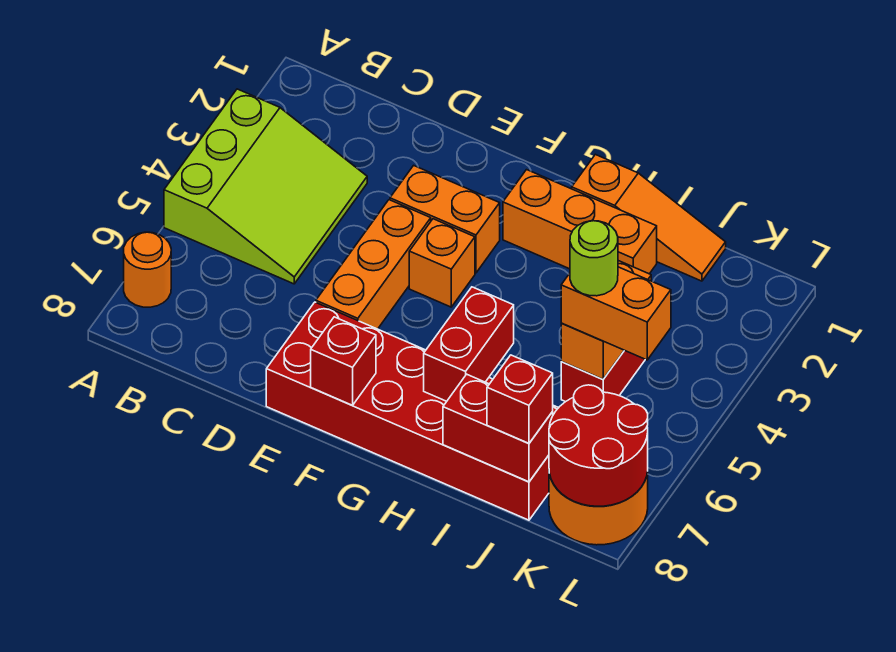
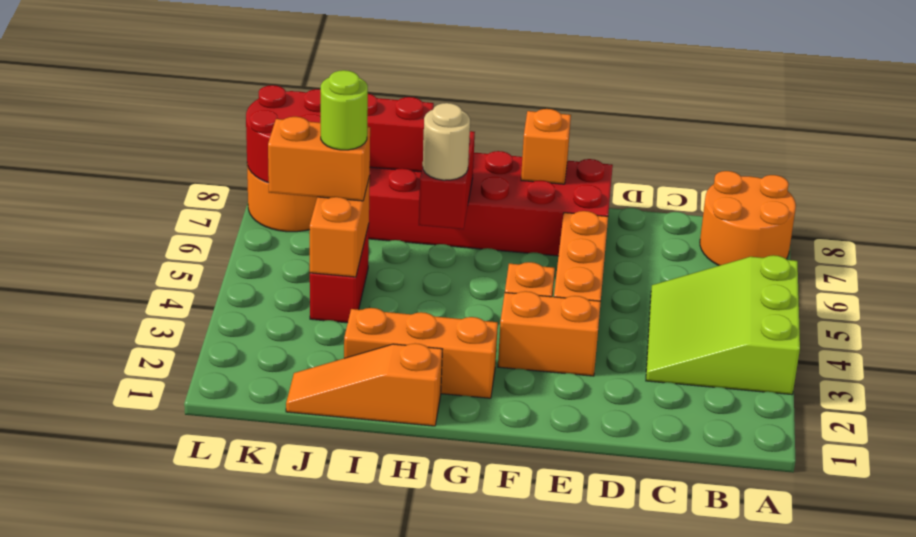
orange 1x1 round brick [124,232,171,307] -> orange 2x2 round brick [700,171,796,266]
red 1x1 brick [311,317,376,405] -> orange 1x1 brick [521,109,571,184]
none -> tan 1x1 round brick [423,103,470,180]
red 1x1 brick [487,355,553,443] -> none

